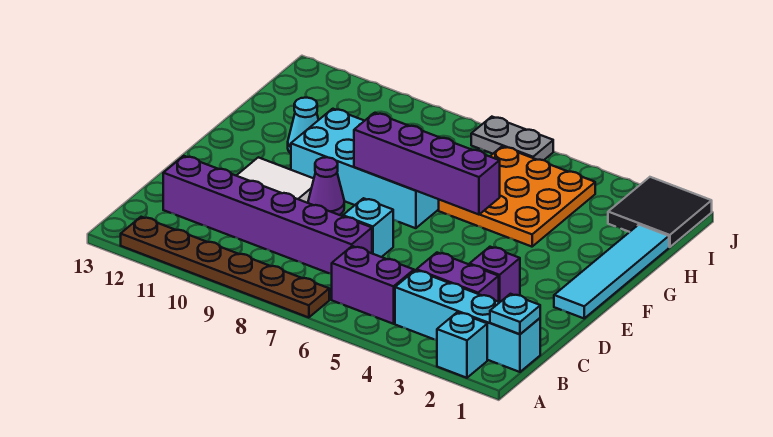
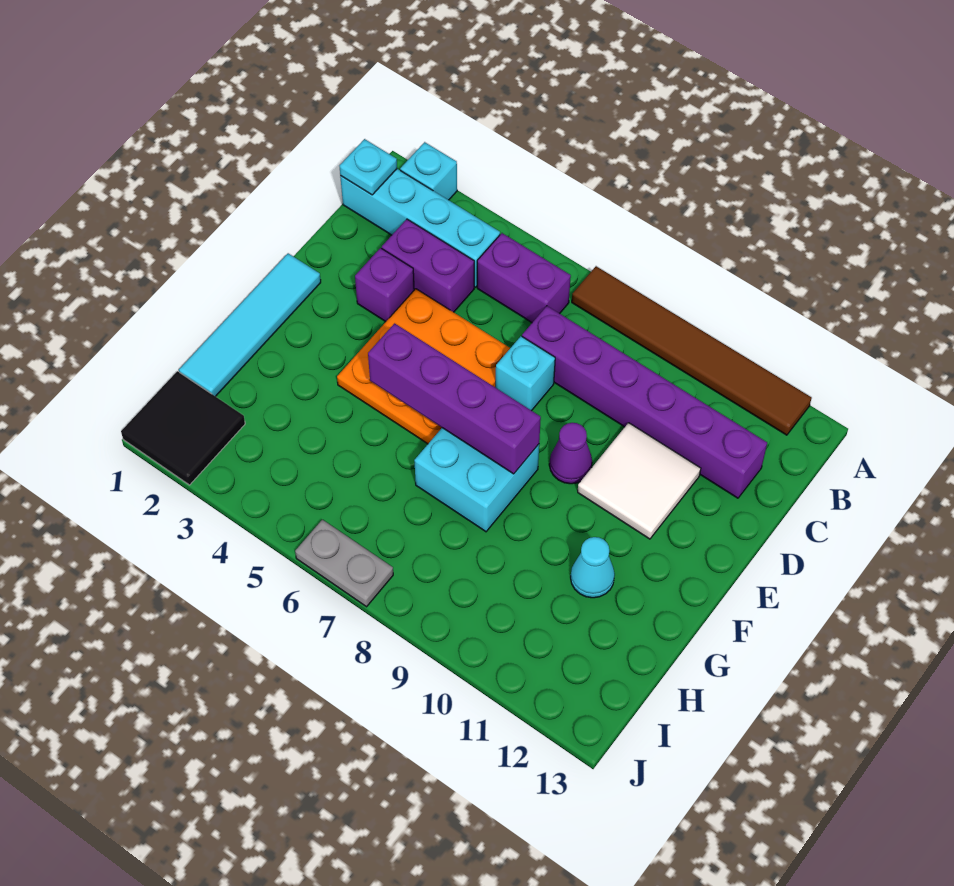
brown 1x6 plate [121,217,329,318] -> brown 1x6 tile [572,266,812,435]
cyan 2x4 brick [291,109,439,228] -> cyan 2x2 brick [414,428,539,532]
orange 3x3 plate [439,147,595,247] -> orange 3x3 plate moved to [337,289,510,444]

